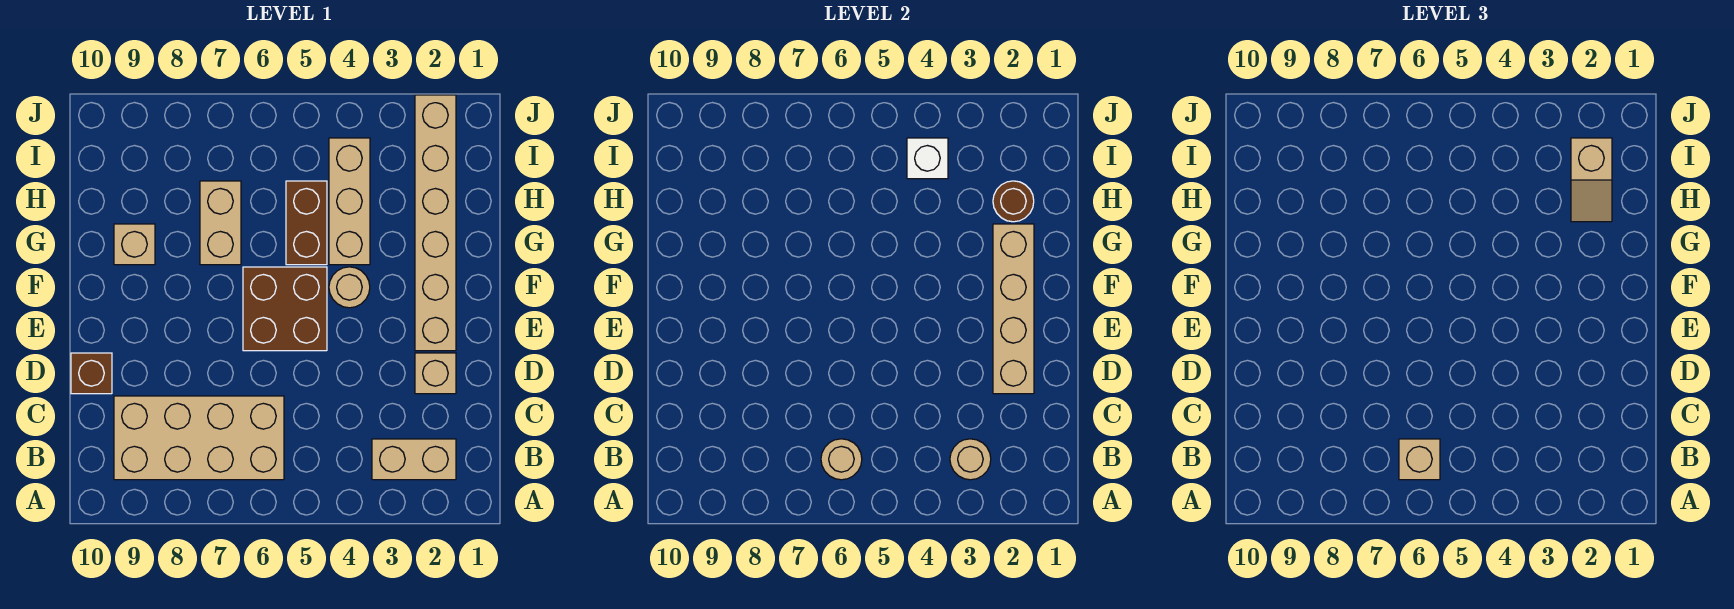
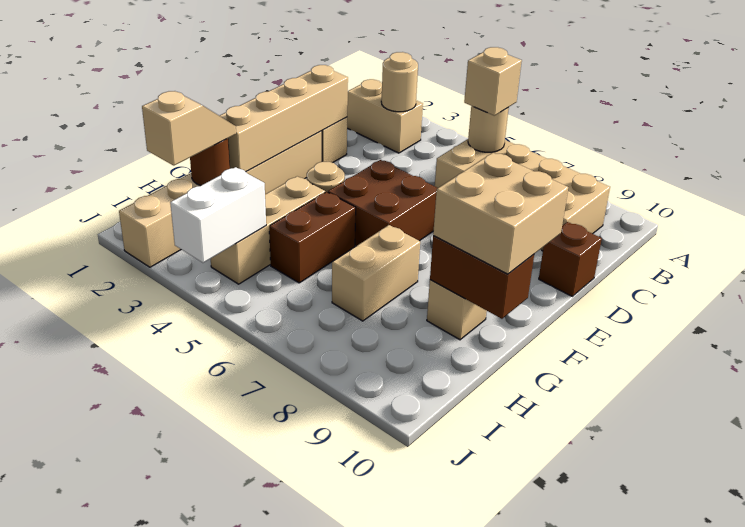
none -> tan 2x2 brick [433,153,568,274]
none -> brown 1x2 brick [430,236,534,319]
white 1x1 brick [907,138,948,179] -> white 1x2 brick [170,167,266,263]

